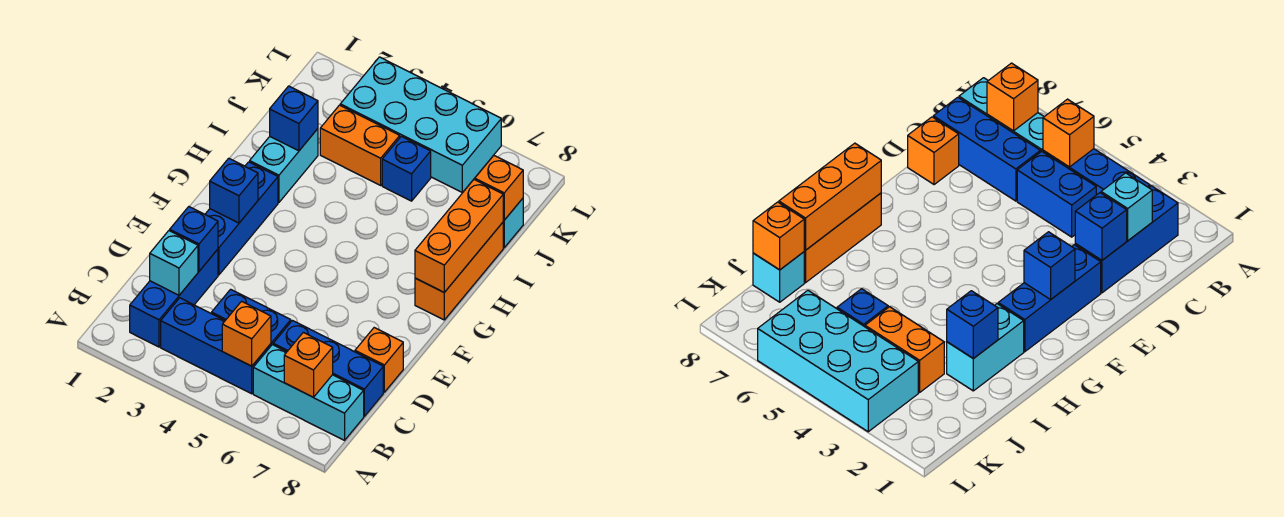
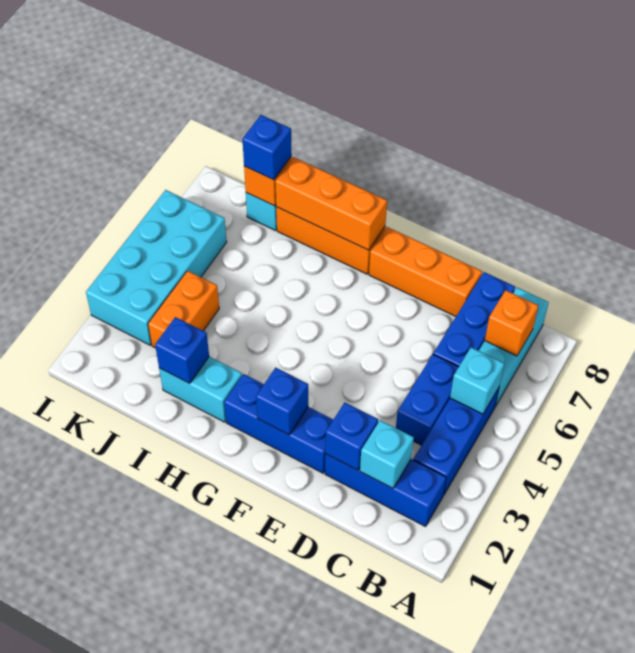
orange 1x1 brick [222,301,271,366] -> cyan 1x1 brick [450,347,504,414]
orange 1x1 brick [355,328,403,392] -> orange 1x3 brick [369,227,482,316]
blue 1x1 brick [382,136,431,201] -> blue 1x1 brick moved to [242,115,292,180]

